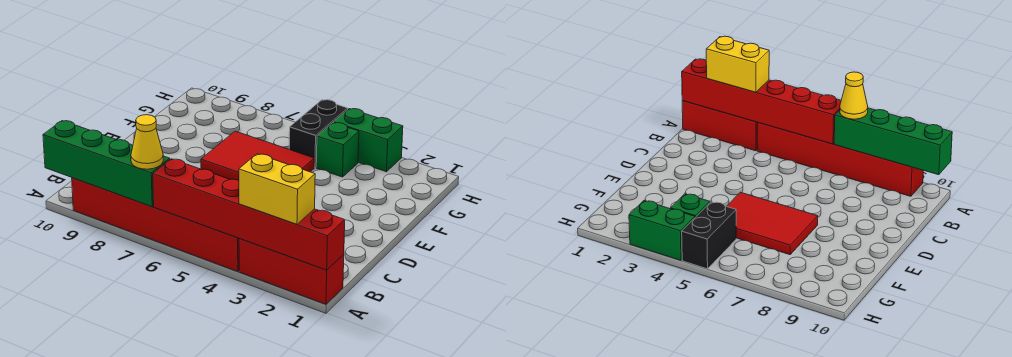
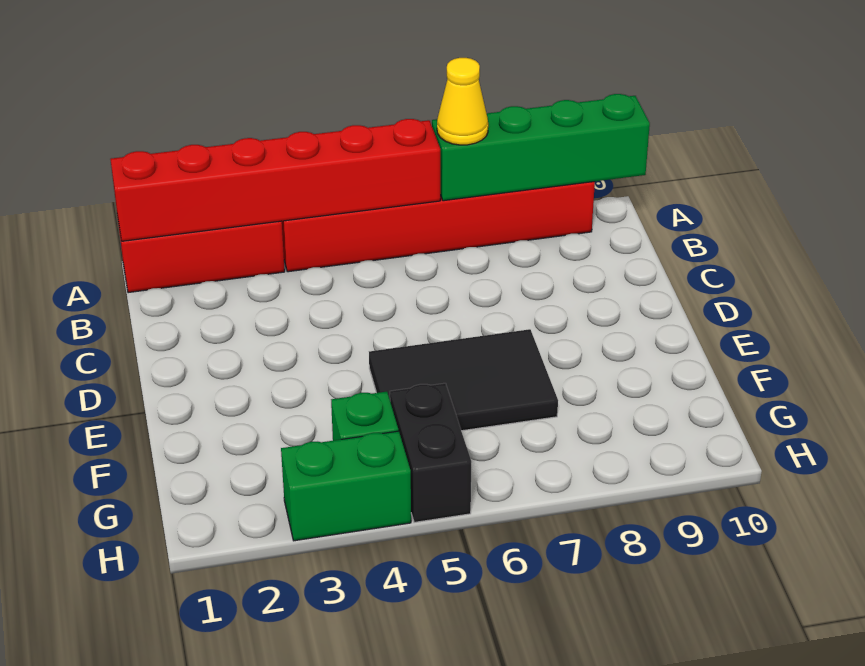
yellow 1x2 brick [239,154,315,224] -> none
red 2x3 tile [201,131,314,180] -> black 2x3 tile [369,329,558,431]

